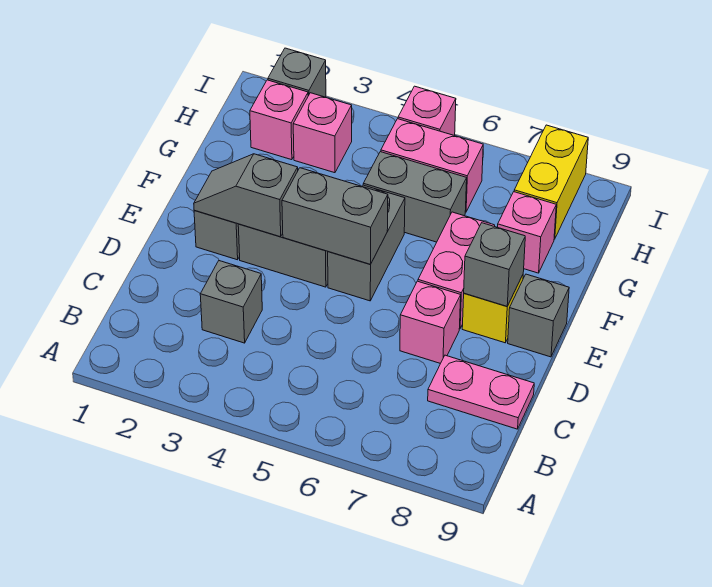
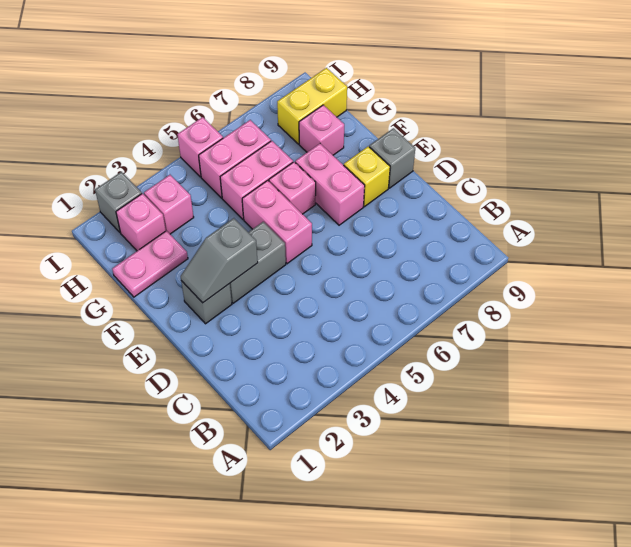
grey 1x1 brick [200,261,262,343] -> none
pink 1x2 plate [428,355,534,429] -> pink 1x2 plate moved to [112,231,188,297]
pink 1x1 brick [400,281,461,363] -> pink 1x1 brick moved to [269,162,316,214]
grey 1x2 brick [282,168,388,264] -> none
grey 1x2 brick [328,185,405,301] -> pink 1x2 brick [242,180,312,264]
grey 1x1 brick [464,223,525,306] -> none
grey 1x2 brick [363,152,467,242] -> pink 1x2 brick [220,141,293,219]
yellow 1x2 brick [514,125,588,239] -> yellow 1x2 brick turned to [277,68,347,144]

